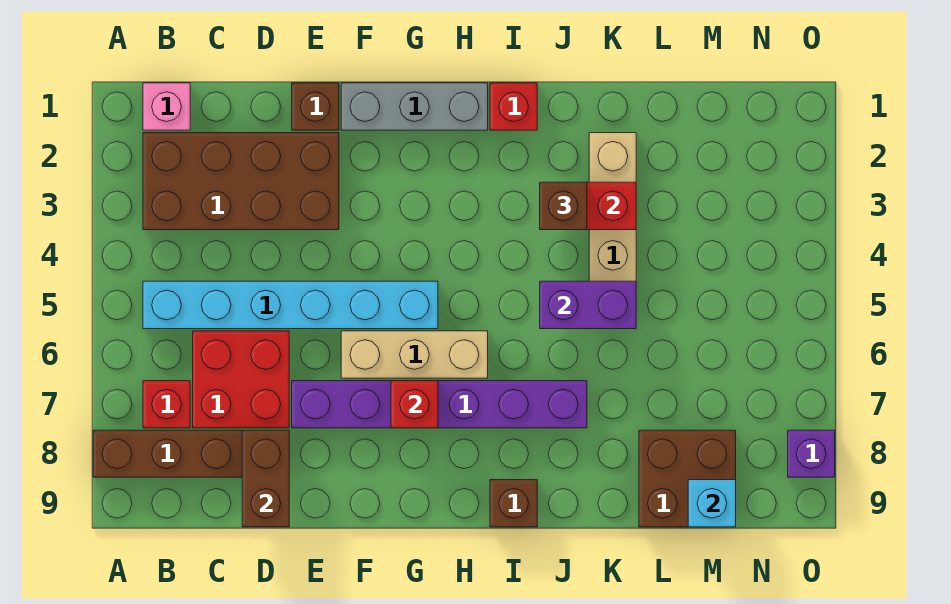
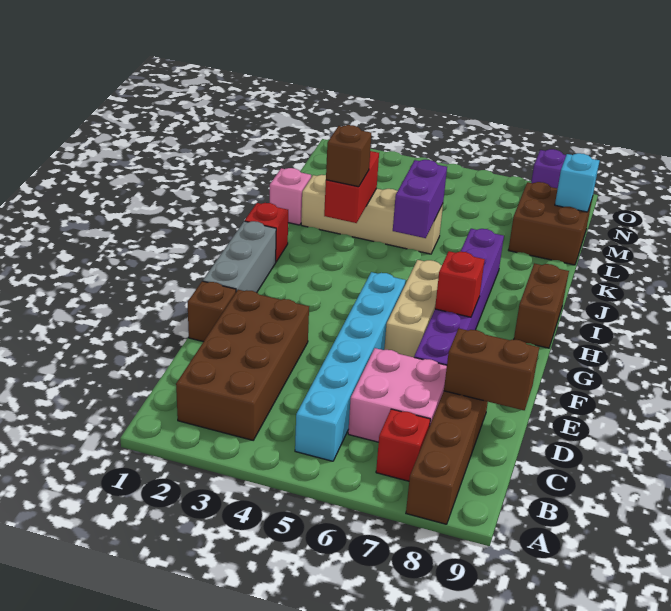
pink 1x1 brick [143,83,190,130] -> pink 1x1 brick moved to [270,168,311,225]
red 2x2 brick [193,331,289,428] -> pink 2x2 brick [348,348,447,442]
brown 1x1 brick [490,480,537,527] -> brown 1x2 brick [514,263,569,348]

